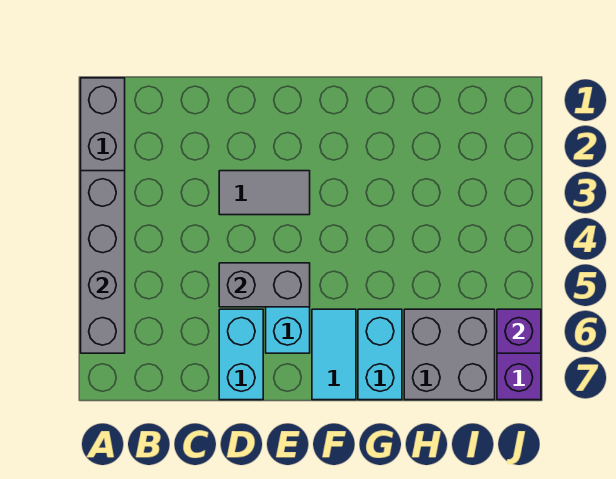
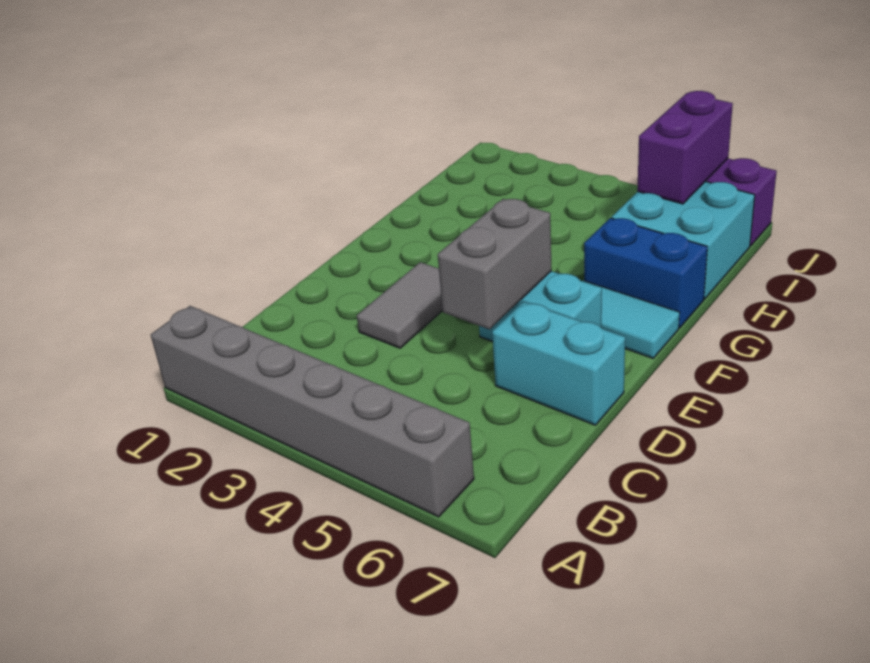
grey 1x4 brick [81,171,125,353] -> none
cyan 1x2 brick [358,309,402,400] -> blue 1x2 brick [584,218,707,328]
grey 2x2 brick [404,309,495,400] -> cyan 2x2 brick [612,181,755,299]
purple 1x1 brick [497,309,541,353] -> purple 1x2 brick [637,91,733,204]

